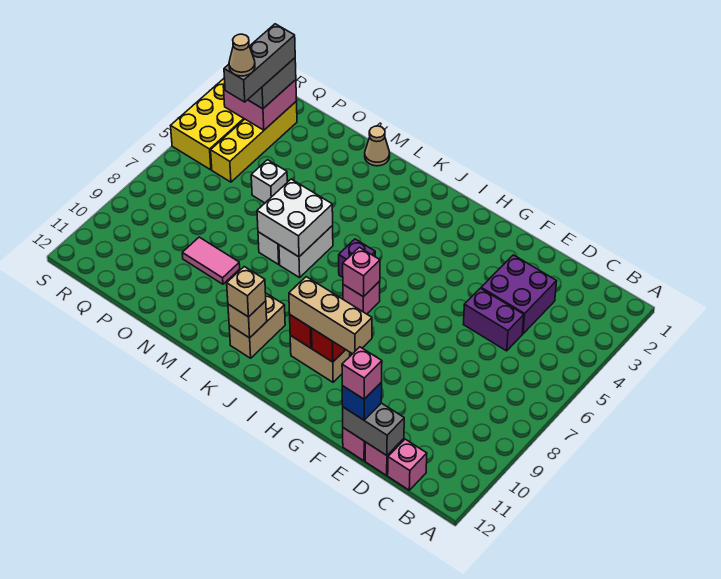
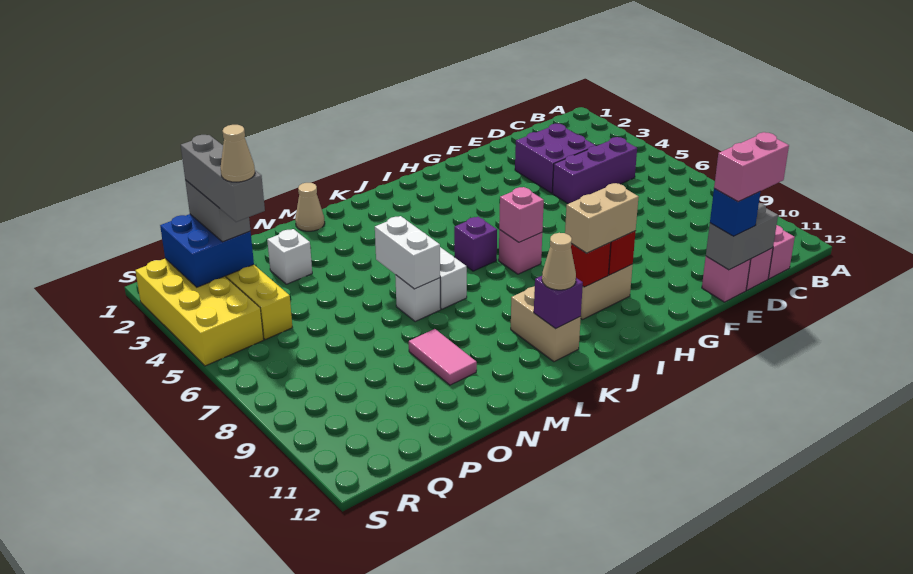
purple 1x2 brick [463,288,524,351] -> purple 1x3 brick [552,137,637,204]
pink 1x1 brick [342,347,382,399] -> pink 1x2 brick [714,132,789,202]
tan 1x3 brick [289,277,372,354] -> tan 1x2 brick [565,183,638,253]
tan 1x1 brick [228,301,267,338] -> purple 1x1 brick [534,276,583,329]
tan 1x1 brick [227,267,266,317] -> tan 1x1 cone [542,233,576,290]
white 2x2 brick [257,179,333,257] -> white 1x2 brick [375,216,440,289]
pink 1x2 tile [182,237,240,284] -> pink 1x2 tile turned to [409,329,477,385]
white 1x1 brick [251,160,287,203] -> white 1x1 brick moved to [267,229,312,284]
pink 2x2 brick [223,80,297,130] -> blue 2x2 brick [160,214,254,287]

